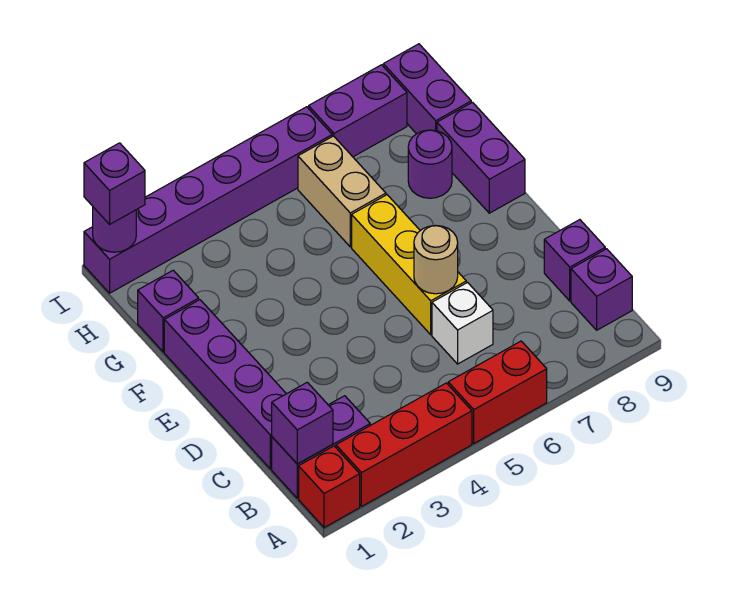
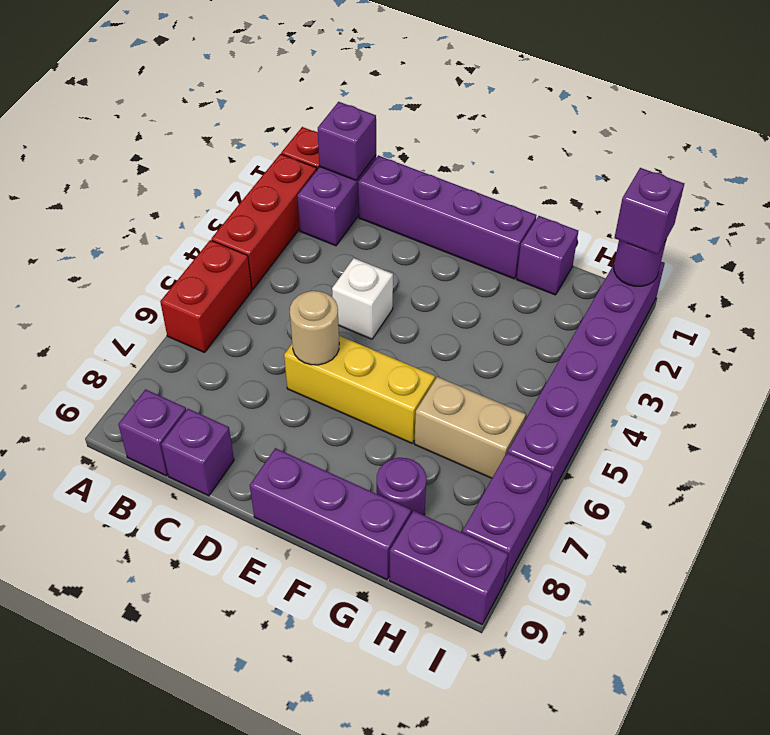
white 1x1 brick [432,283,493,364] -> white 1x1 brick moved to [332,258,393,339]
purple 1x2 brick [437,102,525,213] -> purple 1x3 brick [250,448,411,580]

